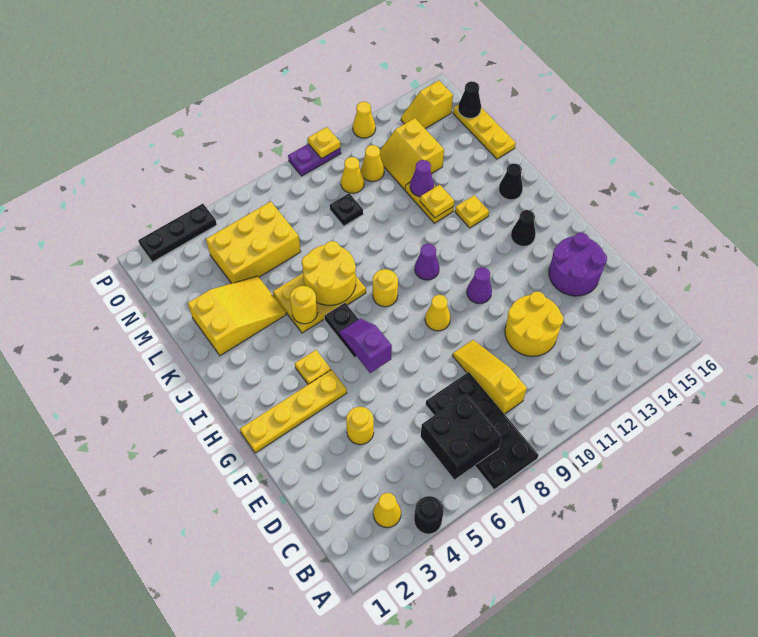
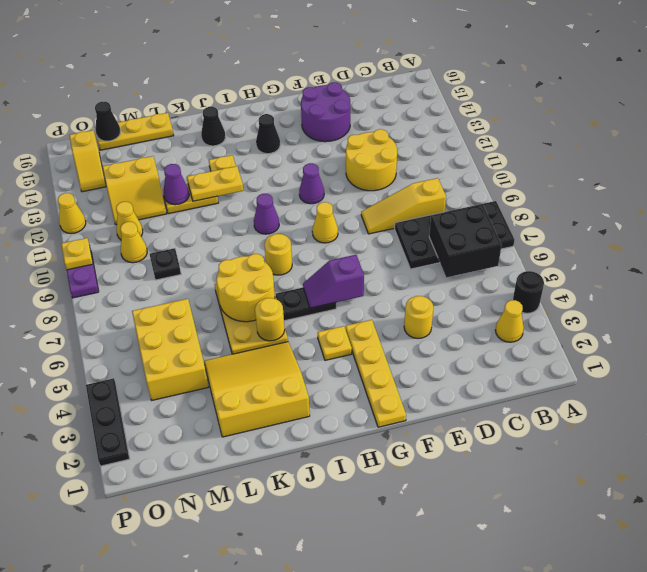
yellow 2x3 slope [188,276,286,355] -> yellow 3x3 slope [204,342,310,437]
yellow 1x1 plate [420,185,454,218] -> yellow 1x2 plate [187,166,243,201]

